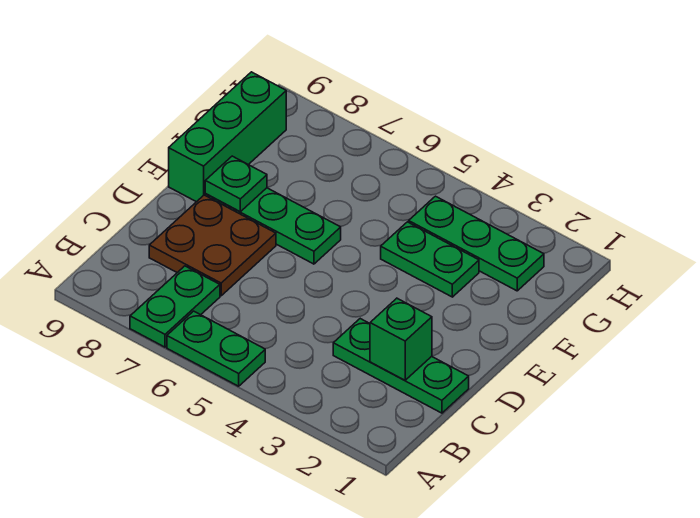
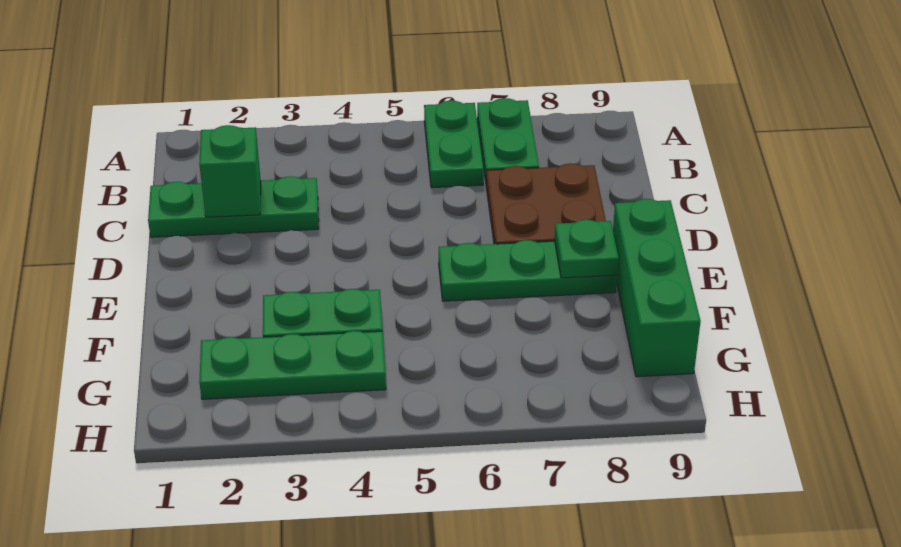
green 1x2 plate [167,311,265,386] -> green 1x2 plate turned to [424,101,484,188]

